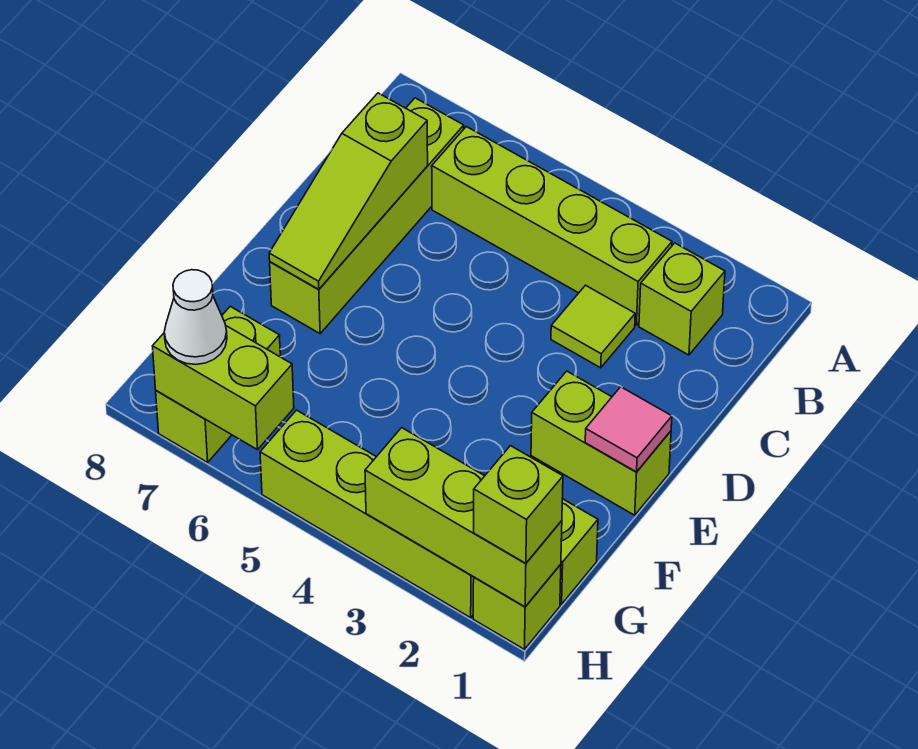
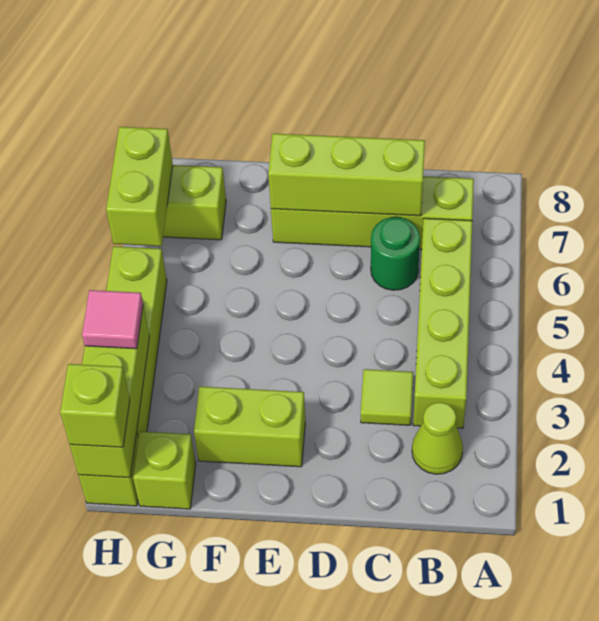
lime 1x1 brick [639,243,725,355] -> lime 1x1 cone [412,402,463,474]
none -> green 1x1 round brick [371,217,420,290]
lime 1x3 slope [269,93,428,289] -> lime 1x3 brick [268,134,425,216]
lime 1x2 brick [531,371,671,515] -> lime 1x2 brick turned to [194,386,305,467]
pink 1x1 tile [585,387,672,472] -> pink 1x1 tile moved to [82,290,143,349]
white 1x1 cone [164,270,227,365] -> none

